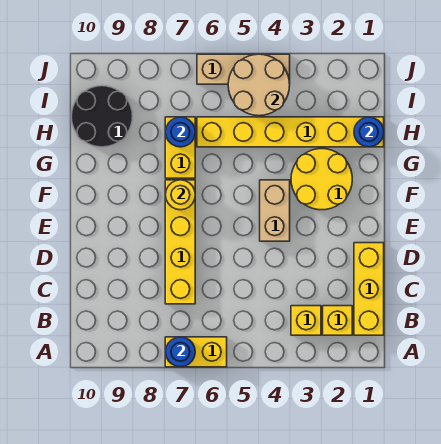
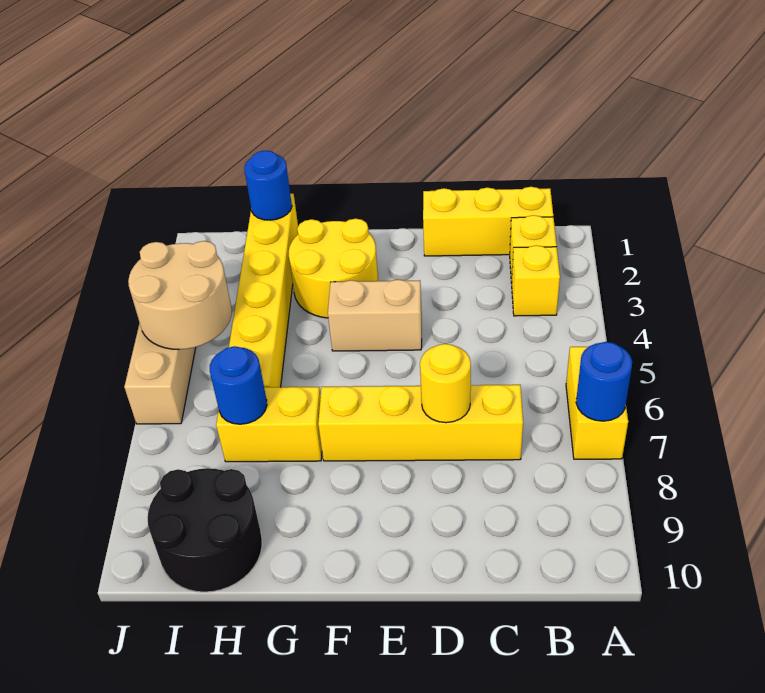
yellow 1x1 round brick [165,180,195,210] -> yellow 1x1 round brick moved to [420,344,471,423]

